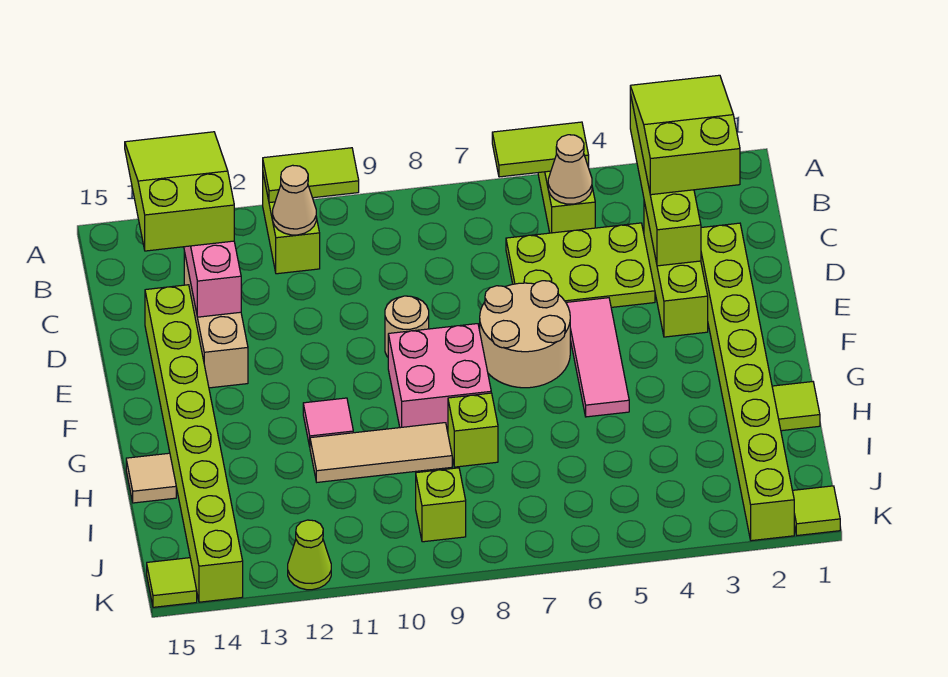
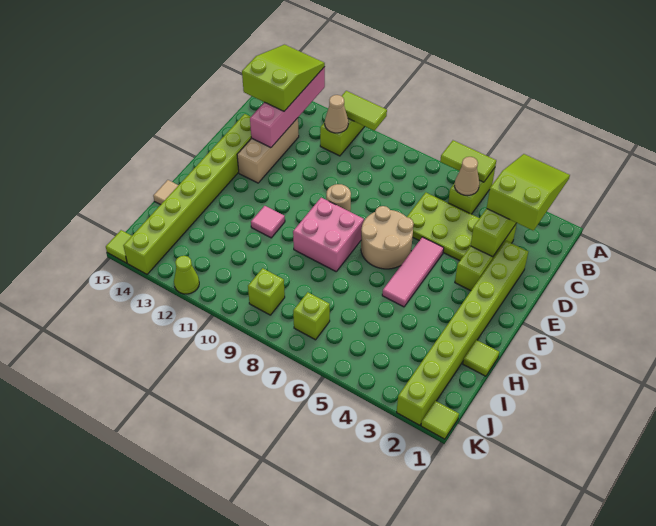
lime 1x1 brick [448,393,498,467] -> lime 1x1 brick moved to [293,292,330,340]
tan 1x3 tile [310,423,452,482] -> none

